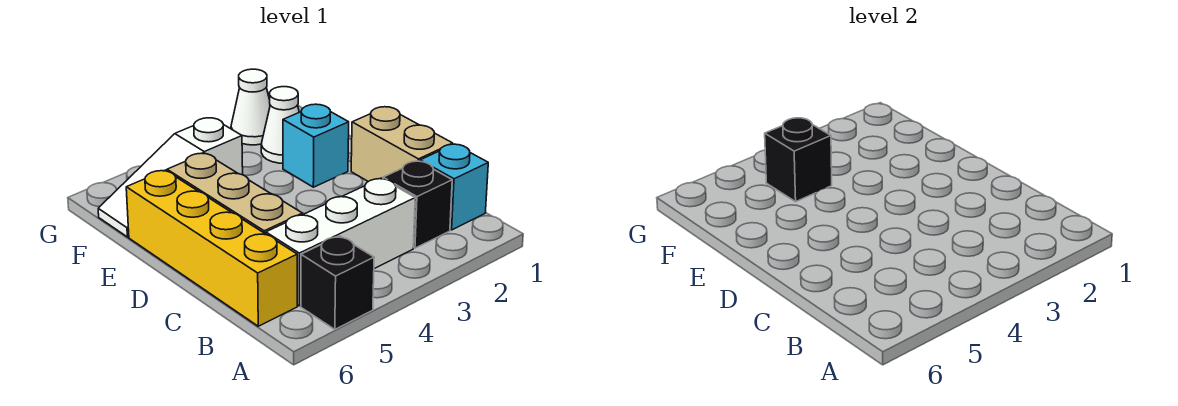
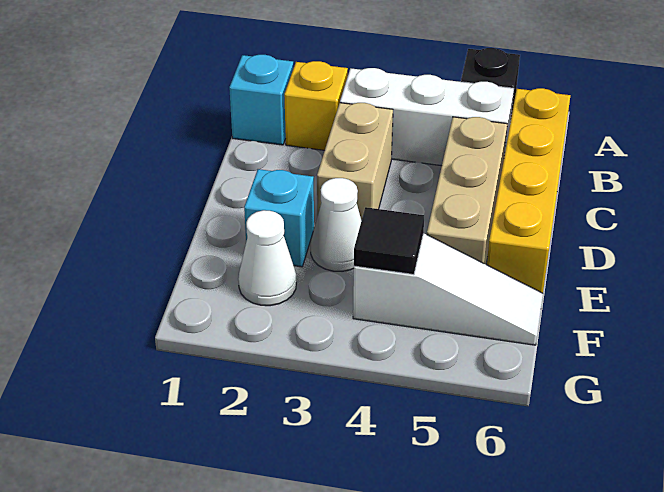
black 1x1 brick [383,161,452,248] -> yellow 1x1 brick [284,61,348,150]
tan 1x2 brick [351,107,453,182] -> tan 1x2 brick moved to [317,103,393,220]
black 1x1 brick [765,118,832,202] -> black 1x1 tile [354,207,424,275]
white 1x1 cone [231,69,270,145] -> white 1x1 cone moved to [311,178,361,271]

